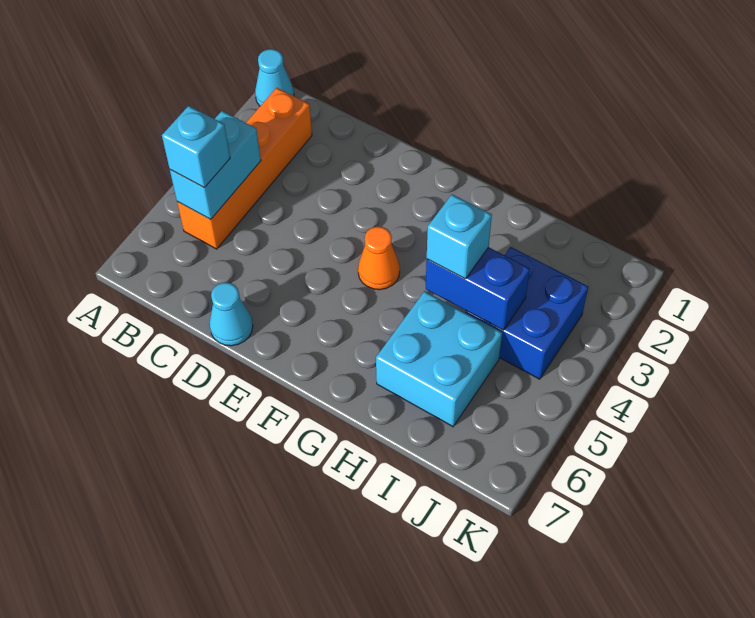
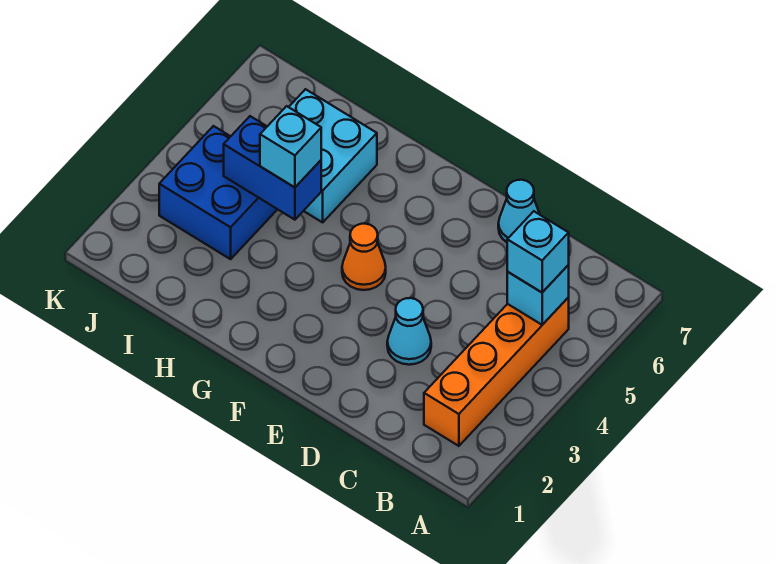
cyan 1x1 cone [255,49,294,106] -> cyan 1x1 cone moved to [387,298,431,365]
cyan 1x2 brick [170,111,261,219] -> cyan 1x1 brick [507,265,569,325]

